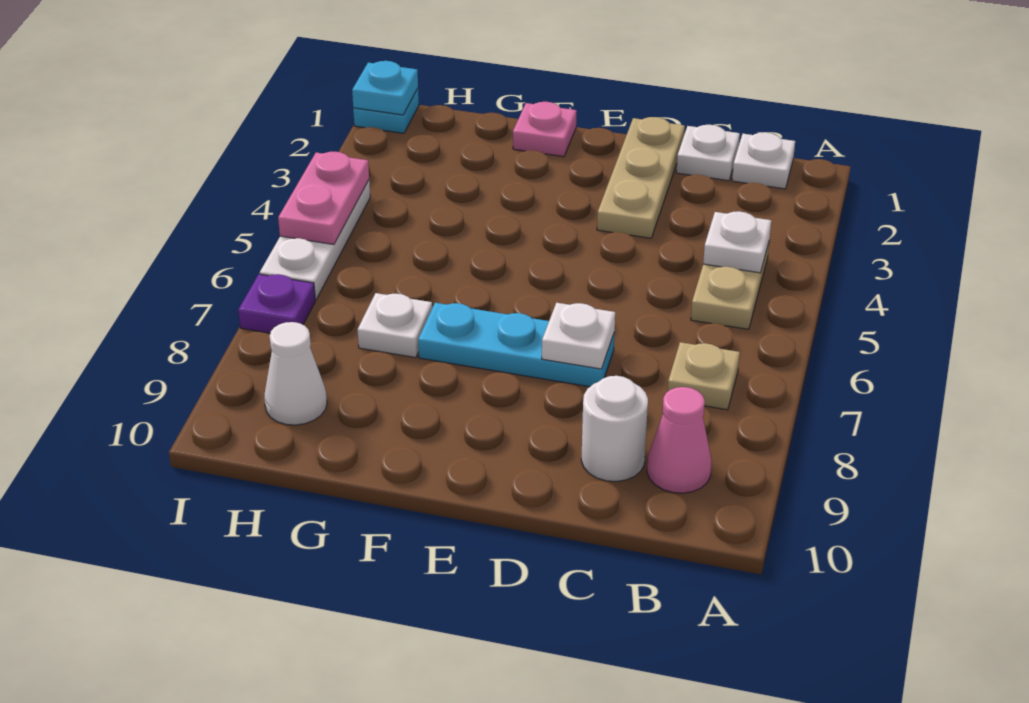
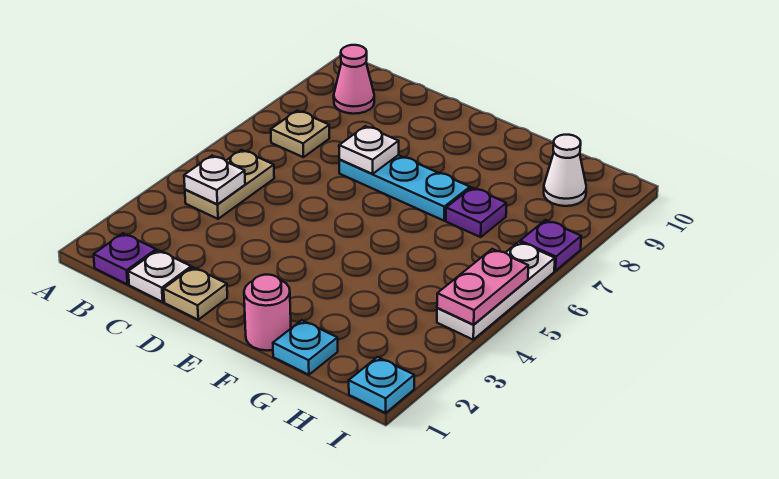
white 1x1 plate [732,132,795,189] -> purple 1x1 plate [94,233,156,285]
white 1x1 round brick [581,376,648,482] -> none
tan 1x3 plate [597,117,685,238] -> tan 1x1 plate [164,267,227,320]
pink 1x1 plate [513,102,577,157] -> pink 1x1 round brick [244,275,291,351]
white 1x1 plate [357,293,432,358] -> purple 1x1 plate [446,188,506,237]
cyan 1x1 plate [352,61,418,115] -> cyan 1x1 plate moved to [273,320,338,375]

